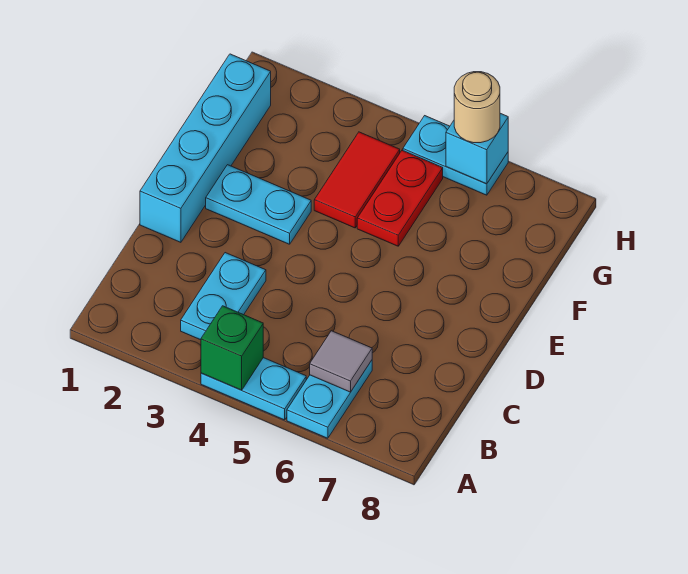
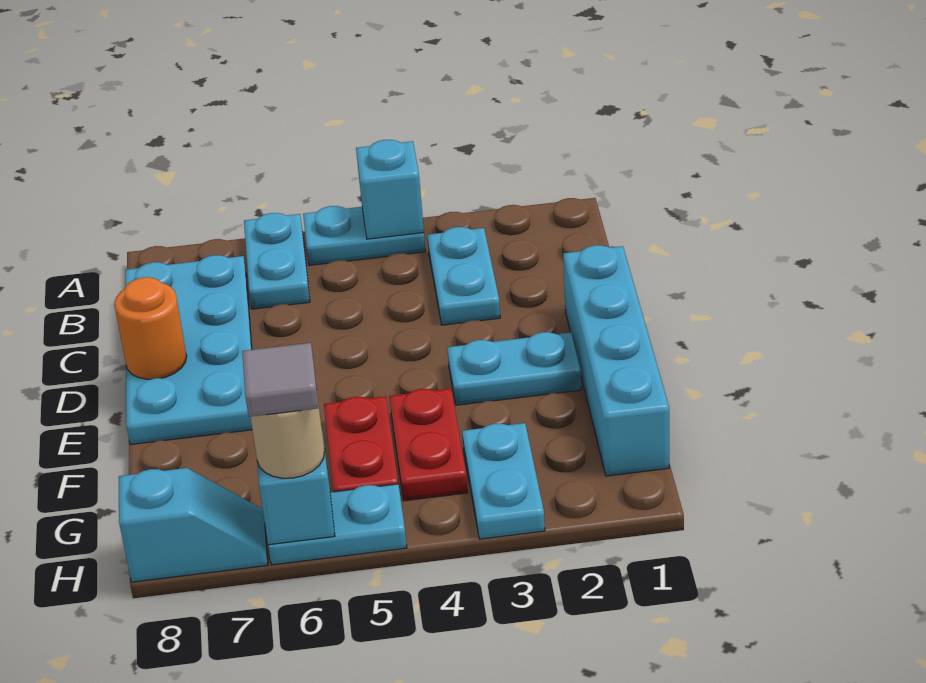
green 1x1 brick [201,306,263,390] -> cyan 1x1 brick [356,140,424,239]
grey 1x1 tile [310,331,372,392] -> grey 1x1 tile moved to [242,343,318,417]
none -> cyan 2x4 plate [125,255,252,445]
none -> orange 1x1 round brick [114,277,187,379]
red 1x2 tile [314,132,400,228] -> red 1x2 plate [389,388,468,501]
none -> cyan 1x2 plate [462,423,545,539]
none -> cyan 1x2 slope [119,468,268,582]

